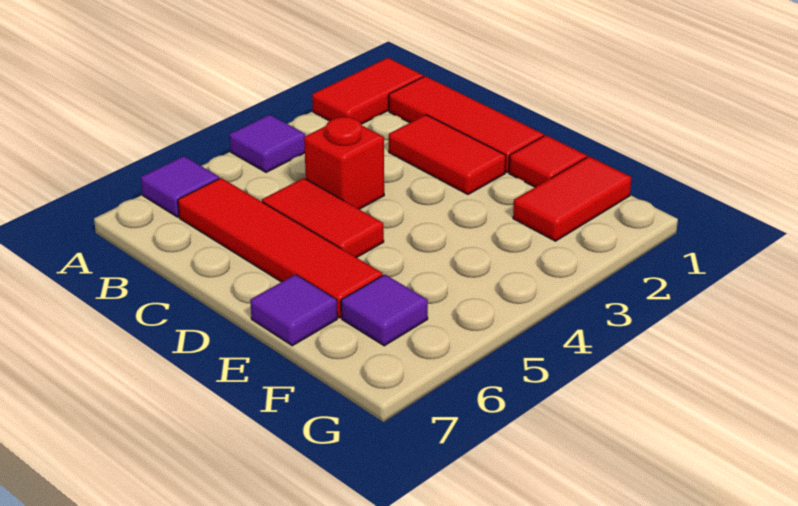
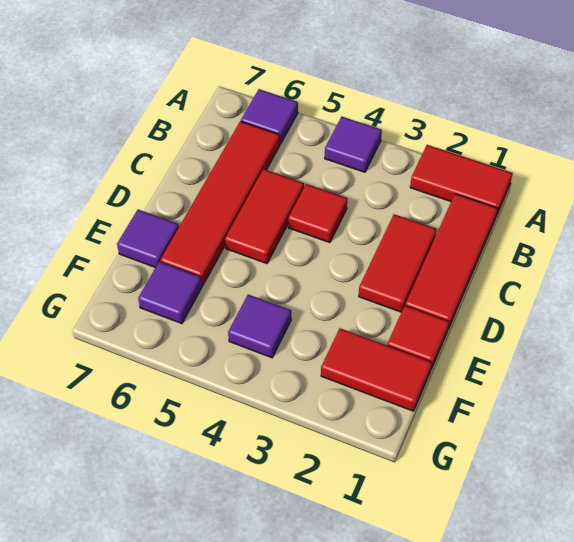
red 1x1 brick [304,117,384,209] -> red 1x1 tile [288,184,347,243]
none -> purple 1x1 tile [228,294,291,358]

